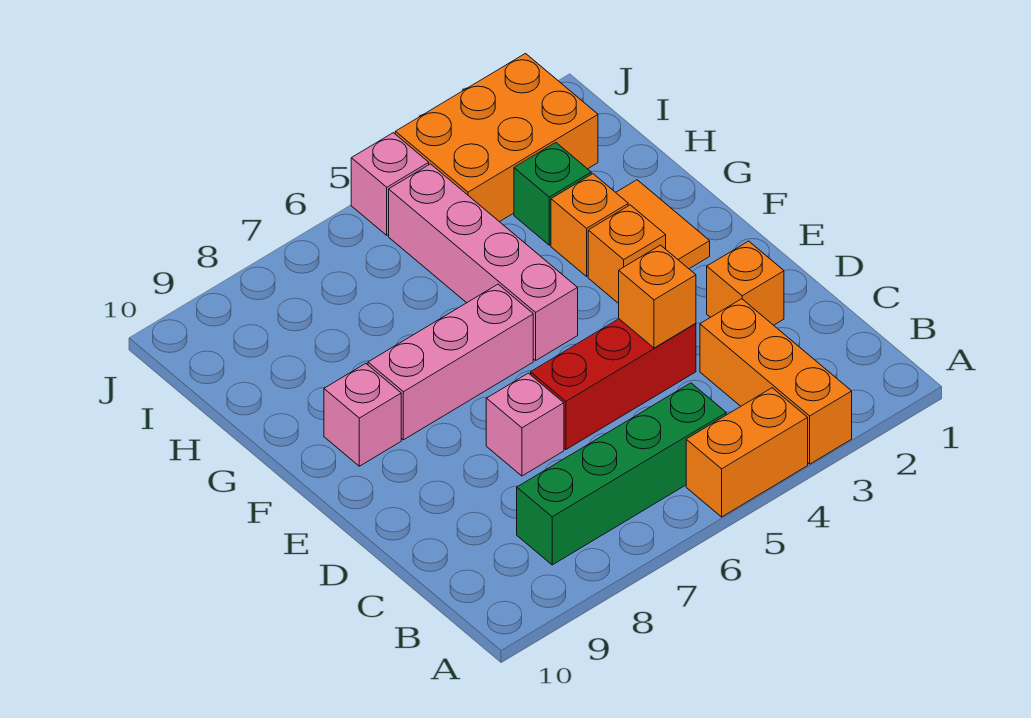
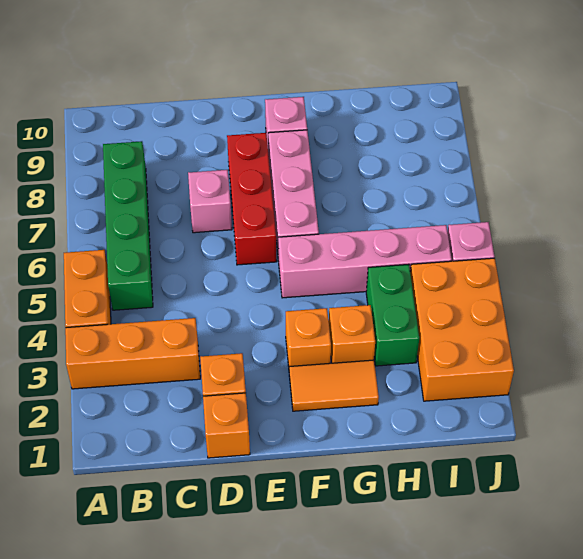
red 1x3 brick [531,319,696,449] -> red 1x3 brick moved to [227,133,277,265]
orange 1x1 brick [619,245,696,348] -> orange 1x1 brick moved to [203,393,250,458]
green 1x1 brick [514,142,591,245] -> green 1x2 brick [366,264,419,366]

